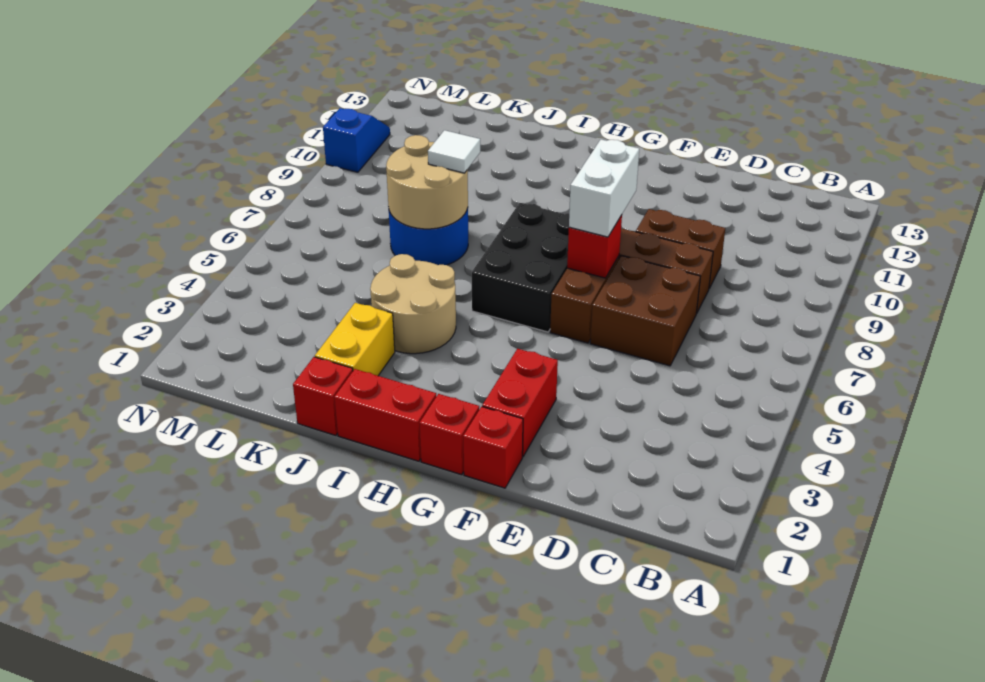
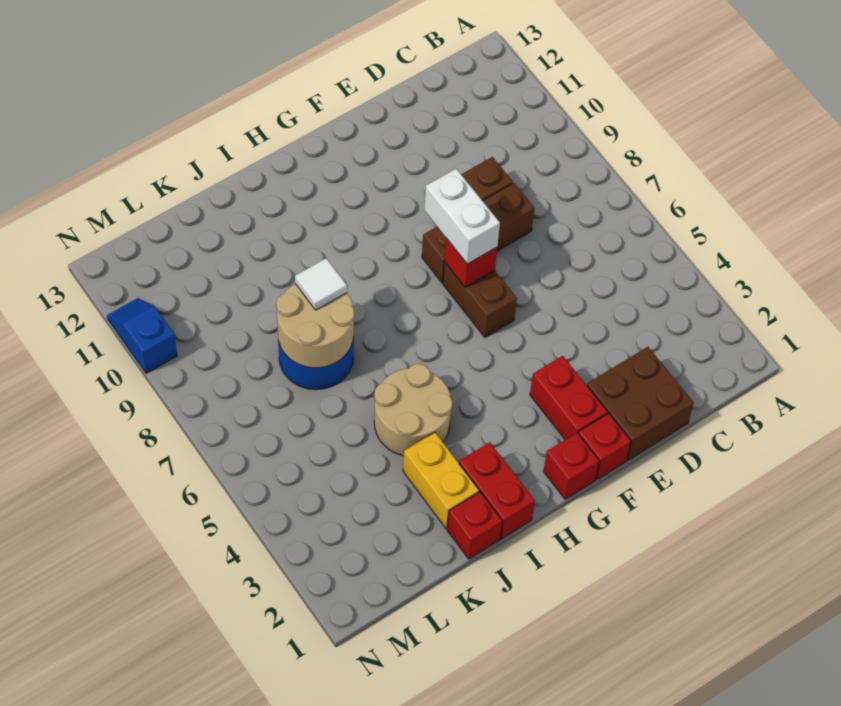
brown 2x2 brick [590,256,700,366] -> brown 2x2 brick moved to [587,347,694,460]
black 2x3 brick [472,203,569,332] -> none
red 1x2 brick [334,369,436,461] -> red 1x2 brick turned to [459,442,535,539]

